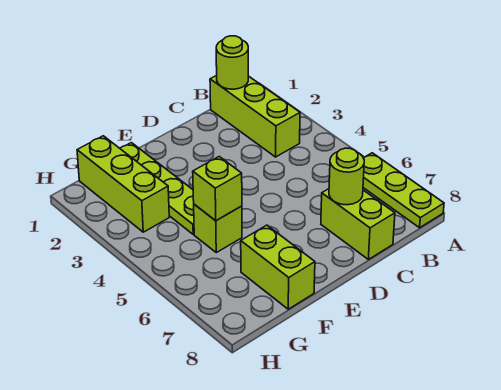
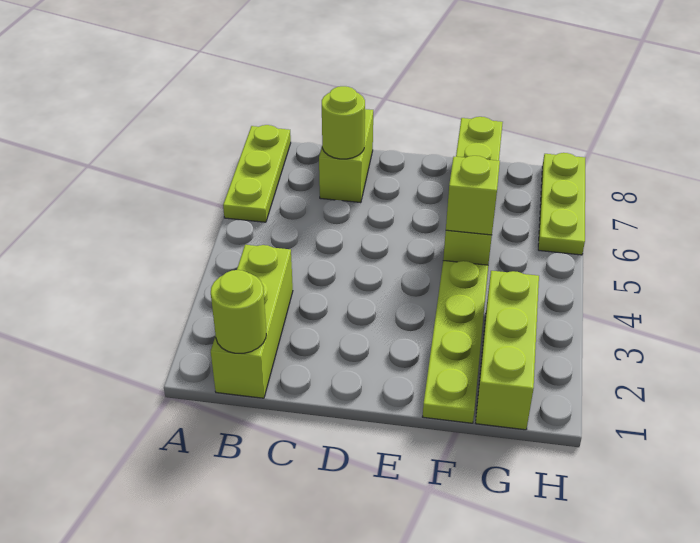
none -> lime 1x3 plate [538,153,585,255]

